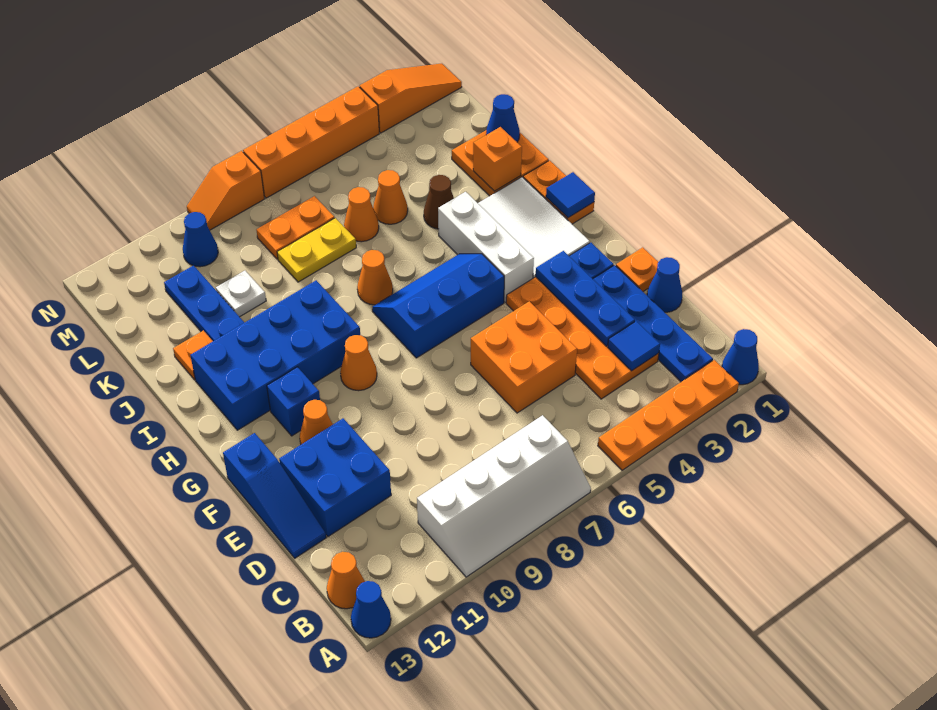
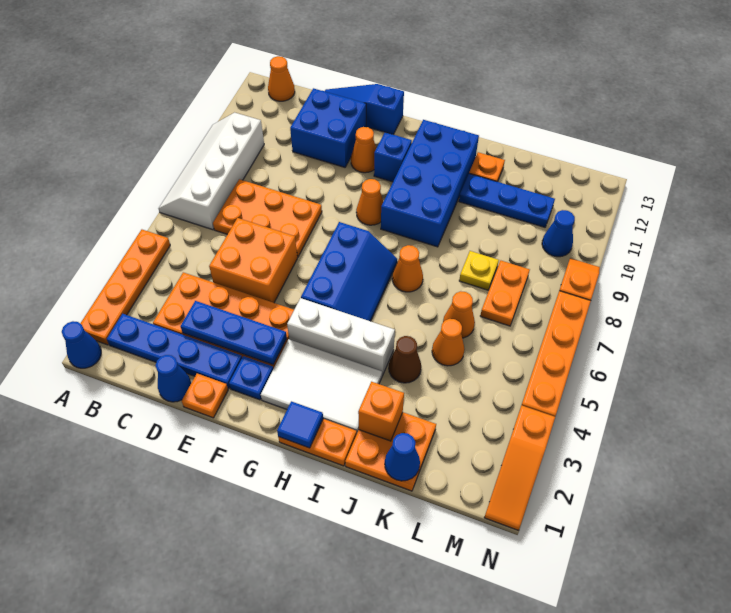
blue 1x1 cone [351,581,391,638] -> none
blue 1x1 tile [608,321,660,371] -> none
none -> orange 2x3 plate [213,179,322,257]
yellow 1x2 plate [277,218,356,282] -> yellow 1x1 plate [459,251,499,290]
white 1x1 plate [216,271,266,317] -> none

